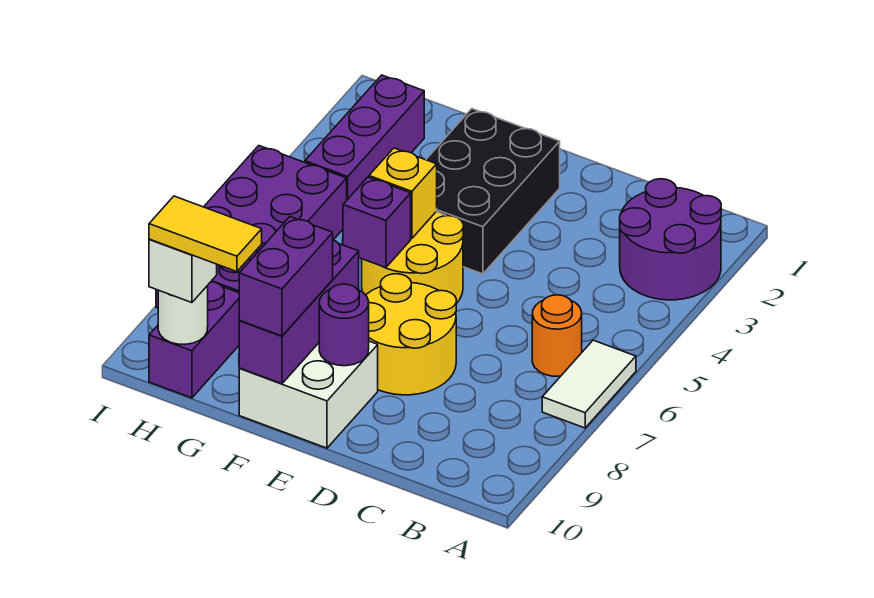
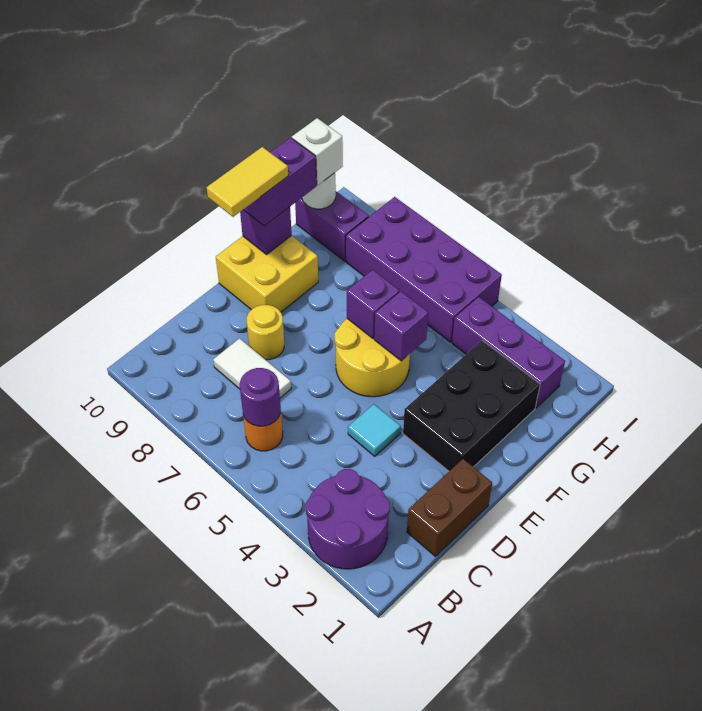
white 1x2 tile [542,340,636,428] -> white 1x2 tile moved to [213,338,291,398]
none -> brown 1x2 brick [407,459,492,557]
none -> cyan 1x1 tile [348,404,401,456]
yellow 2x2 round brick [366,274,456,395] -> yellow 1x1 round brick [247,305,284,360]
black 2x3 brick [426,109,560,274] -> black 2x3 brick turned to [403,340,540,471]
white 2x2 brick [239,341,378,448] -> yellow 2x2 brick [216,236,318,312]
purple 1x1 round brick [319,284,369,366] -> purple 1x1 round brick moved to [240,368,281,426]
yellow 1x1 brick [369,148,437,239] -> purple 1x1 brick [374,291,428,361]
purple 1x3 brick [239,240,359,384] -> purple 1x1 brick [240,207,292,255]
purple 1x2 brick [239,217,333,336] -> purple 1x2 brick turned to [243,138,317,226]
yellow 1x2 tile [149,196,262,272] -> yellow 1x2 tile moved to [207,147,288,217]

